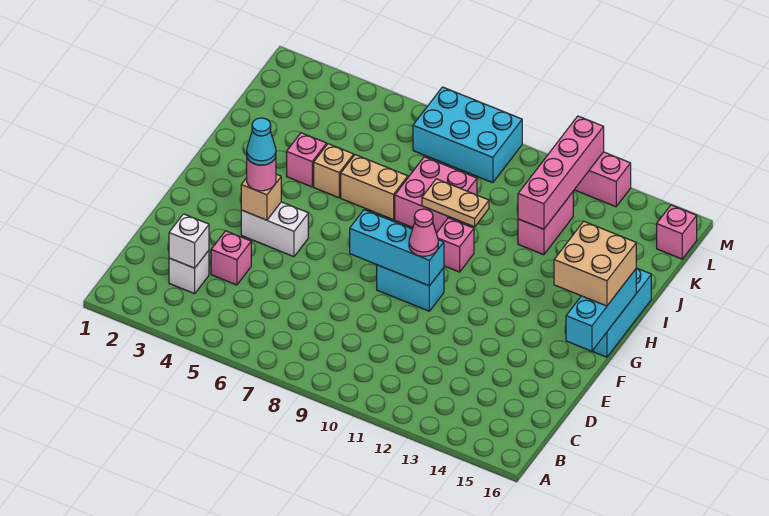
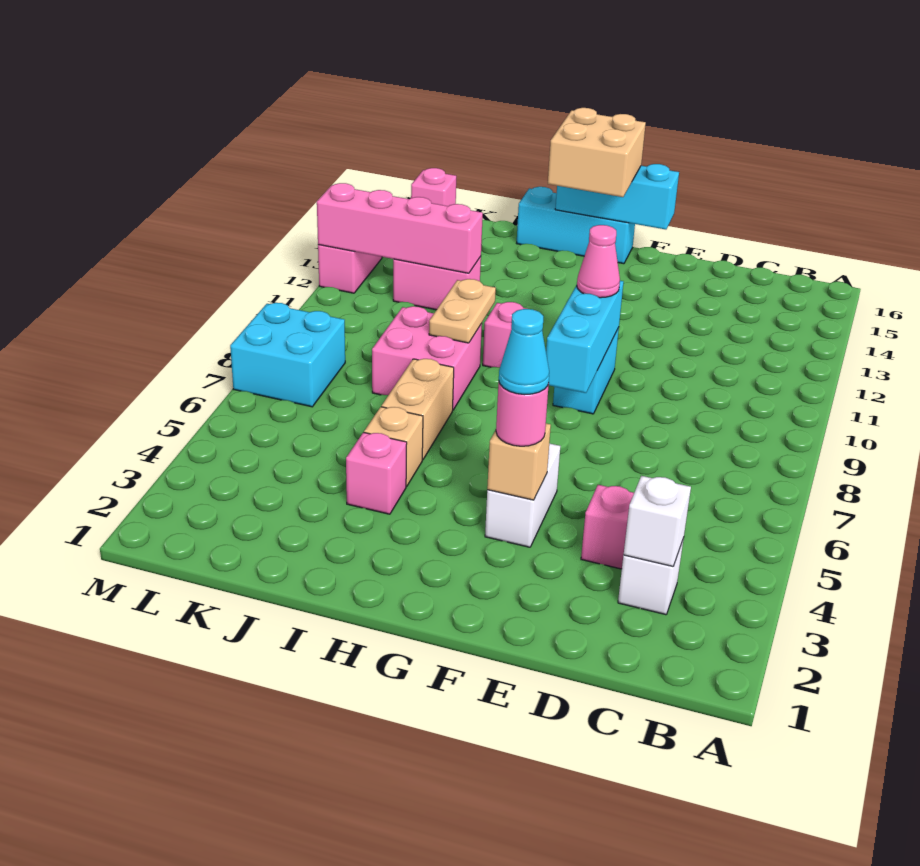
cyan 2x3 brick [413,87,522,183] -> cyan 2x2 brick [230,303,345,407]

